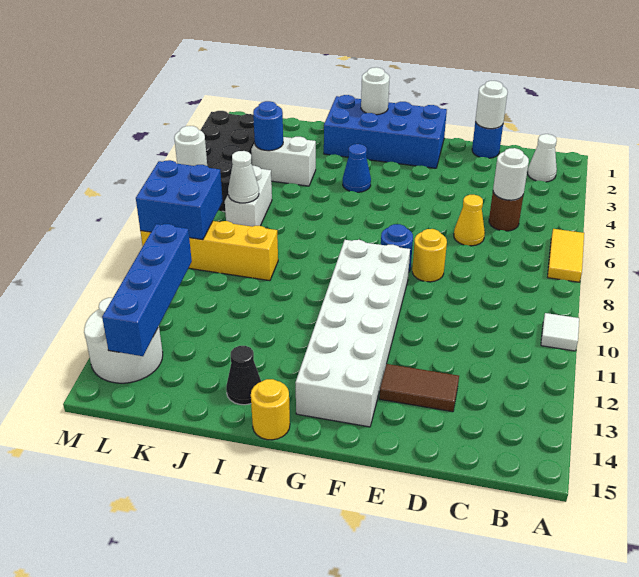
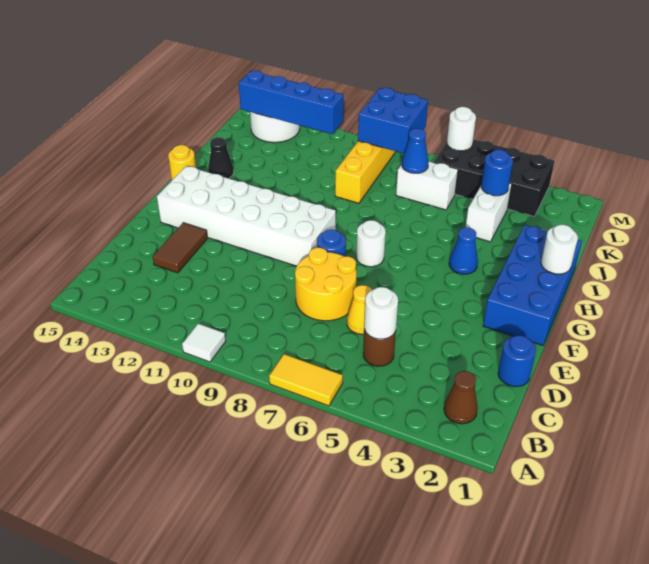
white 1x1 cone [528,134,557,182] -> brown 1x1 cone [444,371,478,424]
white 1x1 round brick [475,81,507,129] -> white 1x1 round brick moved to [356,220,386,267]
yellow 1x1 round brick [412,229,447,282] -> yellow 2x2 round brick [295,248,356,321]
white 1x1 cone [228,151,259,203] -> blue 1x1 cone [402,128,429,173]

